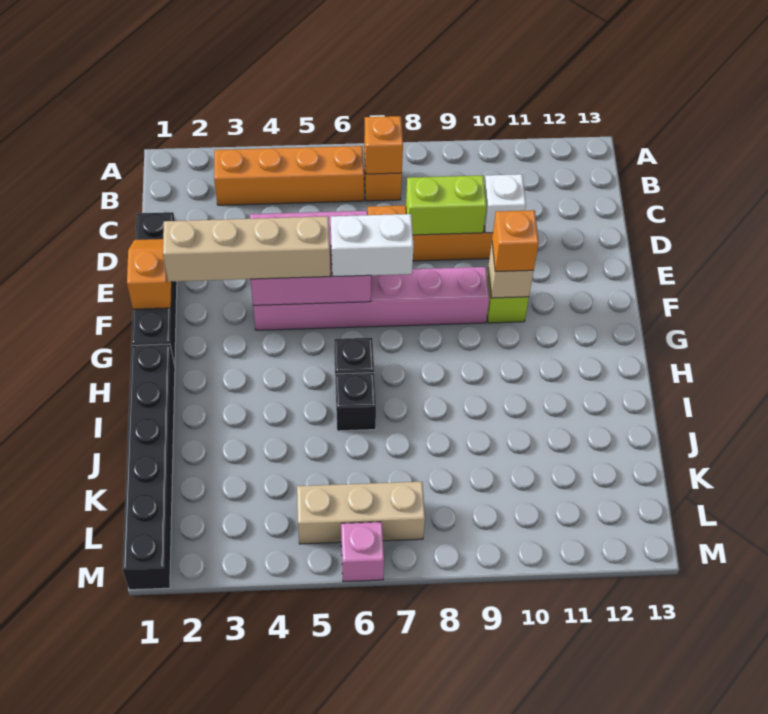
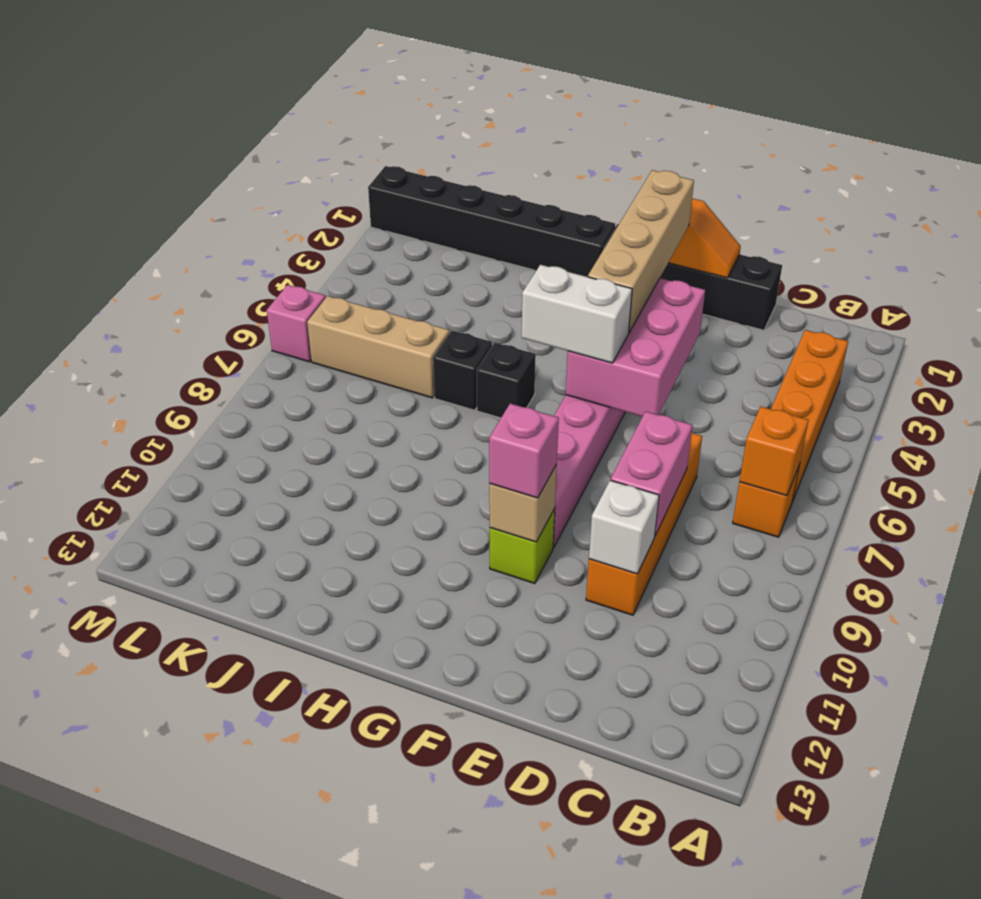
lime 1x2 brick [406,175,487,235] -> pink 1x2 brick [611,411,693,537]
white 1x2 brick [331,214,414,277] -> white 1x2 brick turned to [522,265,632,363]
orange 1x1 brick [492,210,539,272] -> pink 1x1 brick [489,404,559,498]
tan 1x3 brick [297,482,425,544] -> tan 1x3 brick turned to [307,296,450,398]

